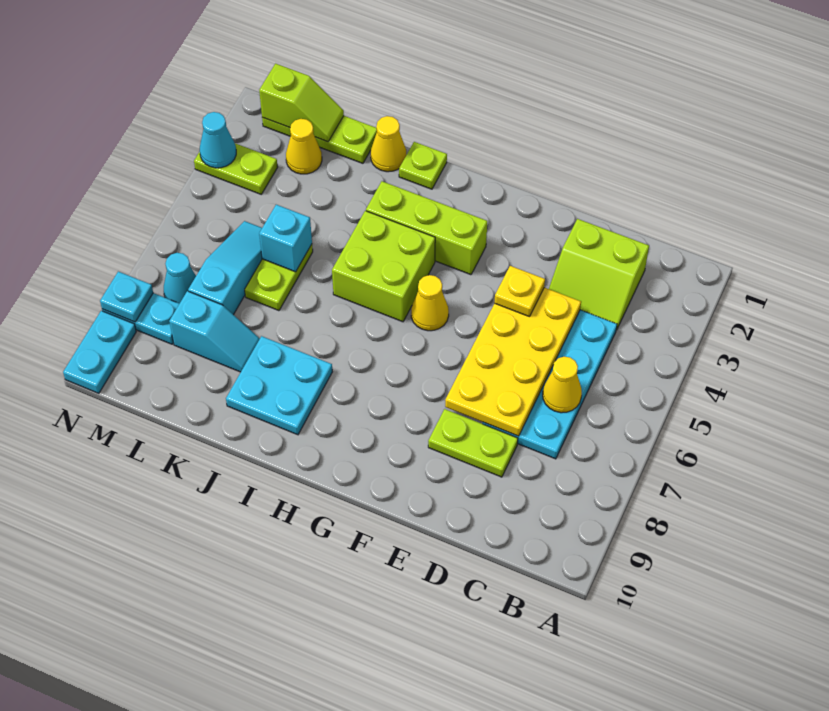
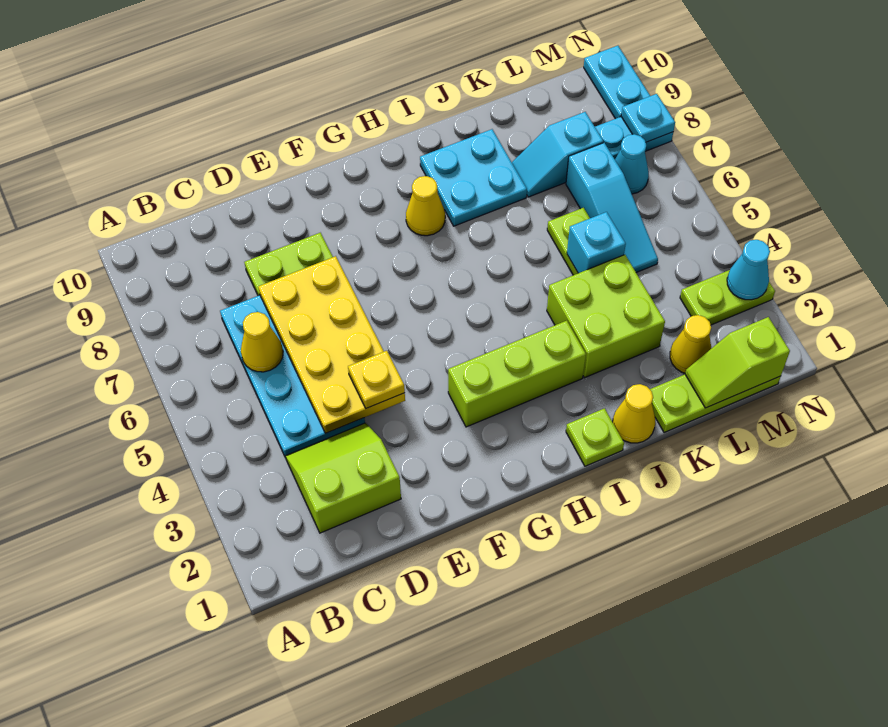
yellow 1x1 cone [411,275,449,331] -> yellow 1x1 cone moved to [406,176,445,236]
lime 2x2 brick [332,211,435,322] -> lime 2x2 brick moved to [547,255,665,378]

